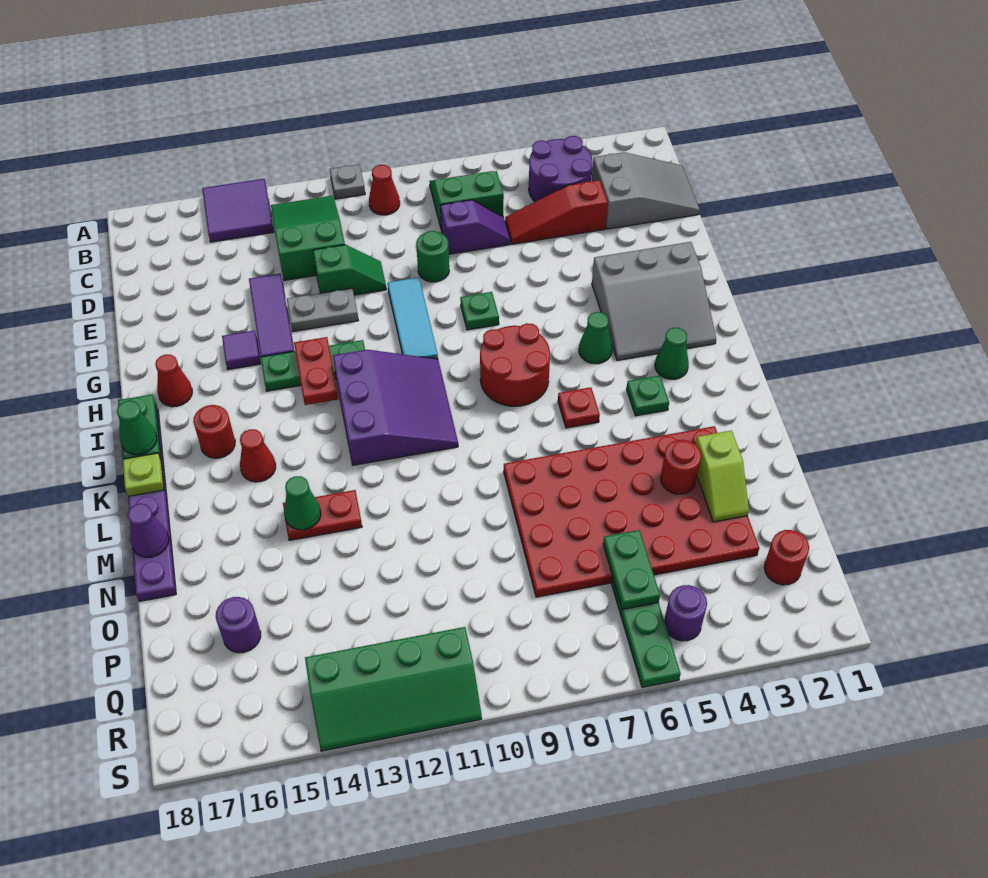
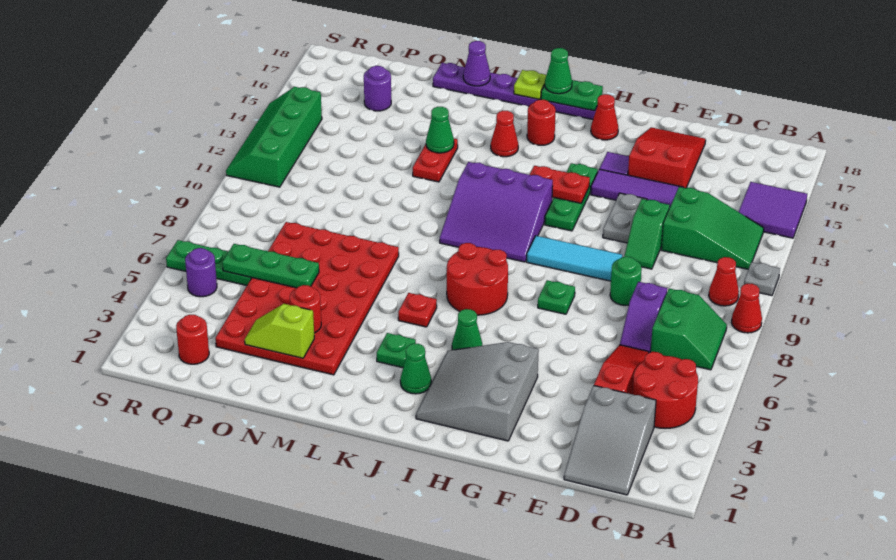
none -> red 1x1 cone [732,284,762,333]
purple 2x2 round brick [529,136,593,202] -> red 2x2 round brick [632,352,698,429]
none -> red 2x3 slope [628,127,706,188]
green 1x2 plate [603,530,660,609] -> green 1x3 plate [222,244,319,288]

